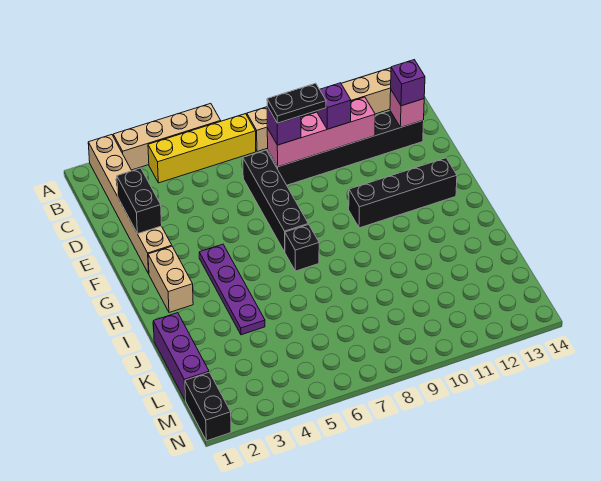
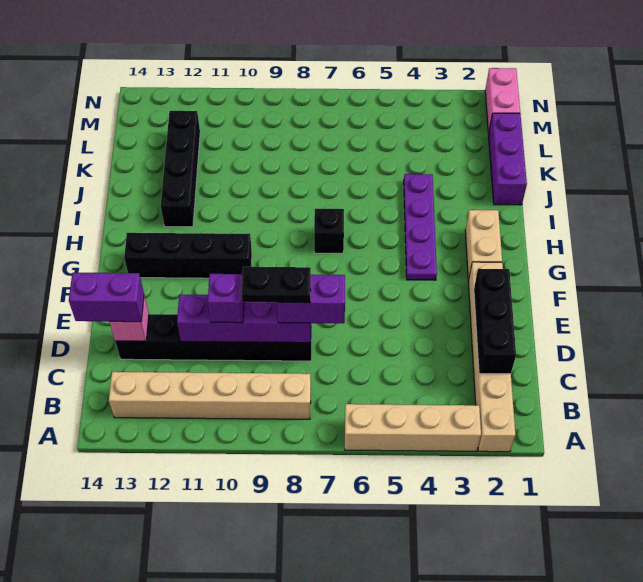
yellow 1x4 brick [148,114,256,183] -> none
black 1x2 brick [117,168,162,234] -> black 1x3 brick [474,269,516,374]
black 1x4 brick [243,150,308,252] -> black 1x4 brick moved to [161,111,200,227]
pink 1x4 brick [267,97,375,167] -> purple 1x4 brick [177,295,311,343]
purple 1x1 brick [267,107,301,145] -> purple 1x2 brick [277,275,345,323]
purple 1x1 brick [391,60,425,106] -> purple 1x2 brick [69,273,144,322]
black 1x2 brick [185,372,231,441] -> pink 1x2 brick [485,68,520,133]

